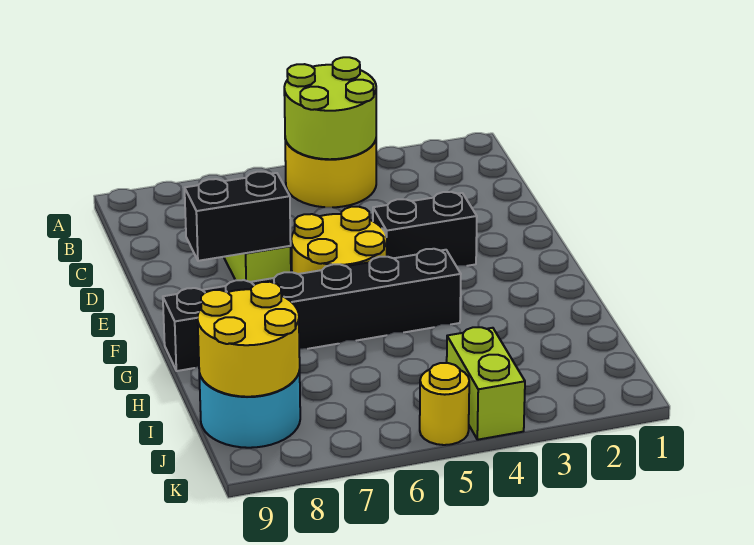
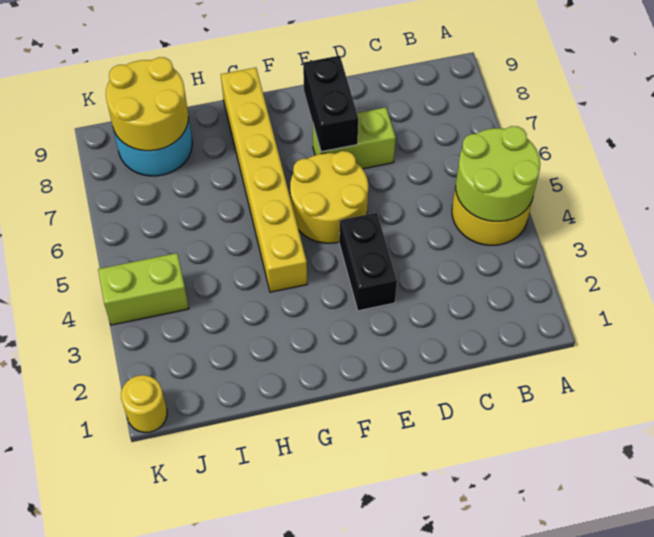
black 1x6 brick [163,249,461,371] -> yellow 1x6 brick [221,68,307,292]
yellow 1x1 round brick [420,363,469,445] -> yellow 1x1 round brick moved to [121,375,167,433]

